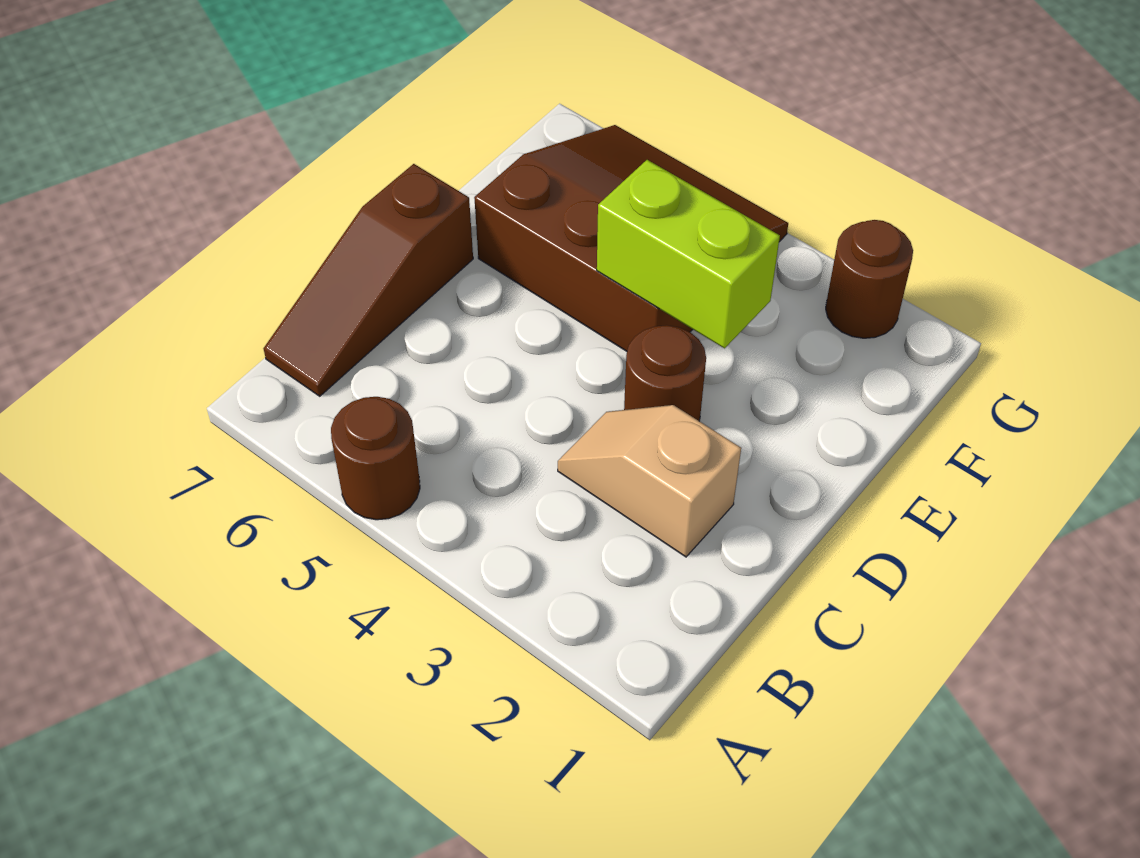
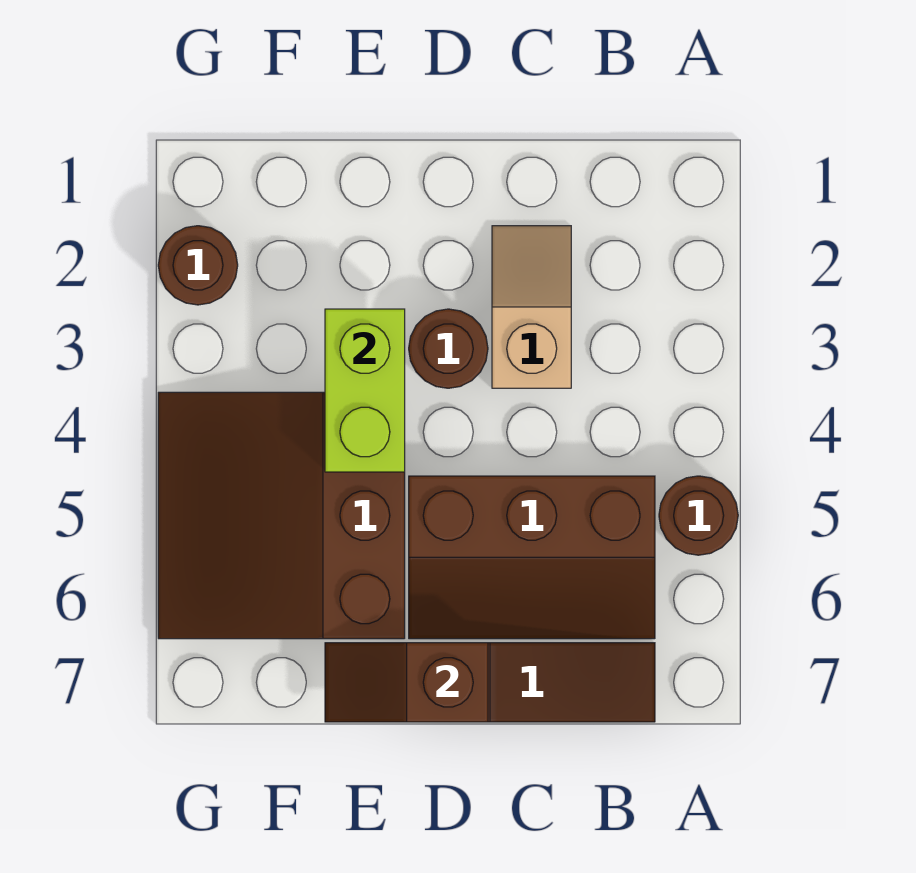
none -> brown 2x3 slope [409,476,655,639]
tan 1x2 slope [558,405,741,557] -> tan 1x2 slope turned to [492,226,571,388]
none -> brown 1x2 slope [325,643,488,722]

